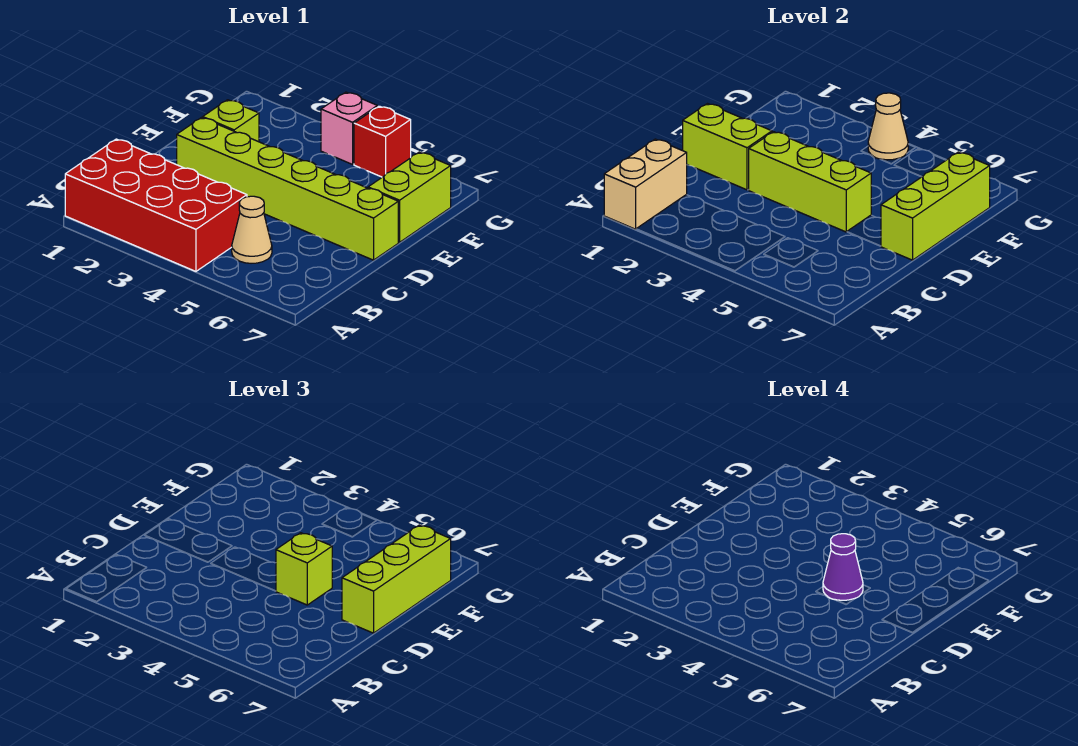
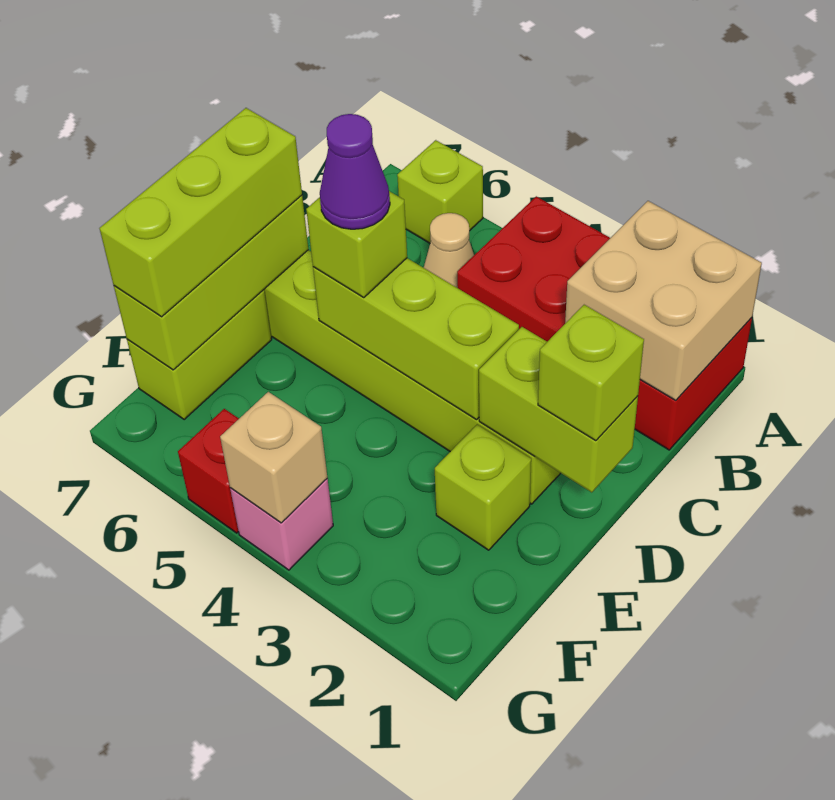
tan 1x2 brick [604,139,687,229] -> tan 2x2 brick [565,201,762,400]
none -> lime 1x1 brick [397,140,483,243]
none -> lime 1x1 brick [538,305,644,441]
tan 1x1 cone [868,93,908,160] -> tan 1x1 brick [220,392,327,523]

